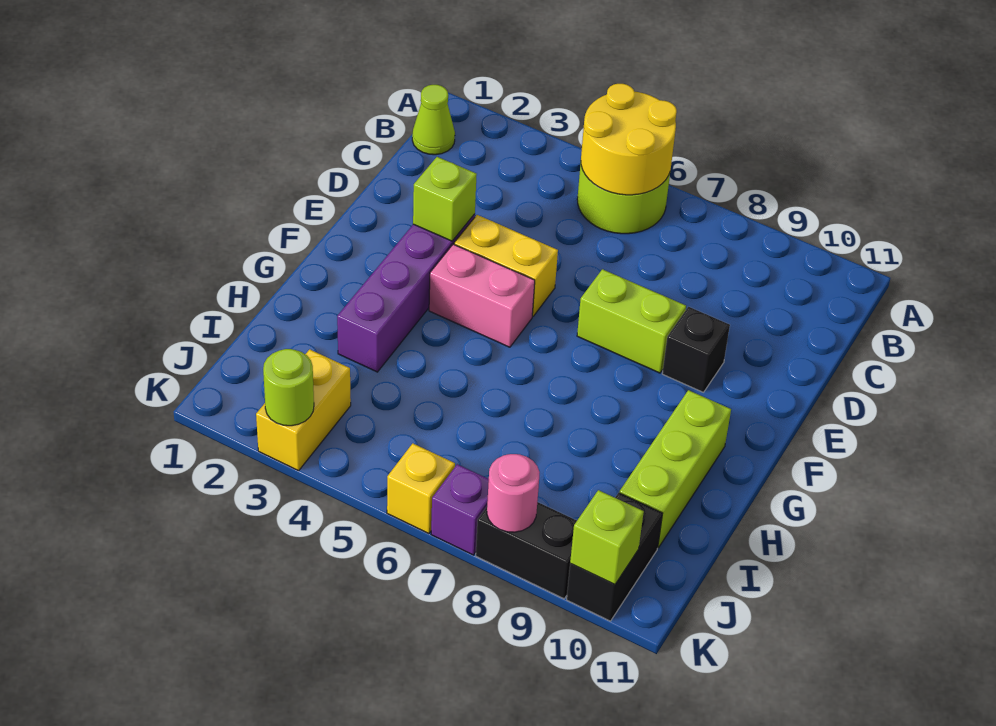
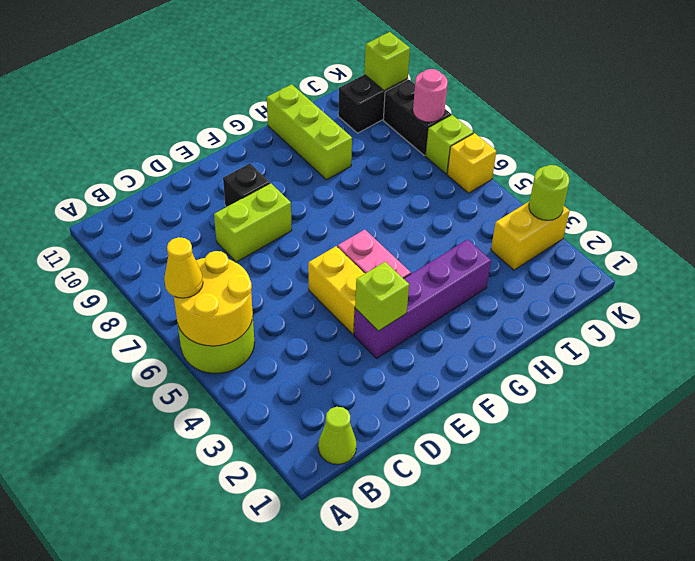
none -> yellow 1x1 cone [164,237,203,298]
lime 1x2 brick [577,269,686,373] -> lime 1x2 brick turned to [214,183,292,262]
lime 1x3 brick [619,390,731,548] -> lime 1x3 brick turned to [267,84,352,180]
purple 1x1 brick [431,464,489,555] -> lime 1x1 brick [425,115,473,174]

